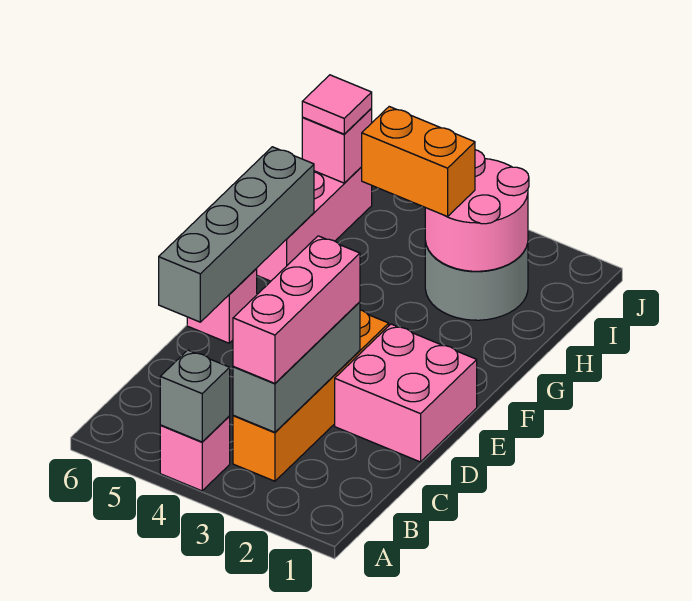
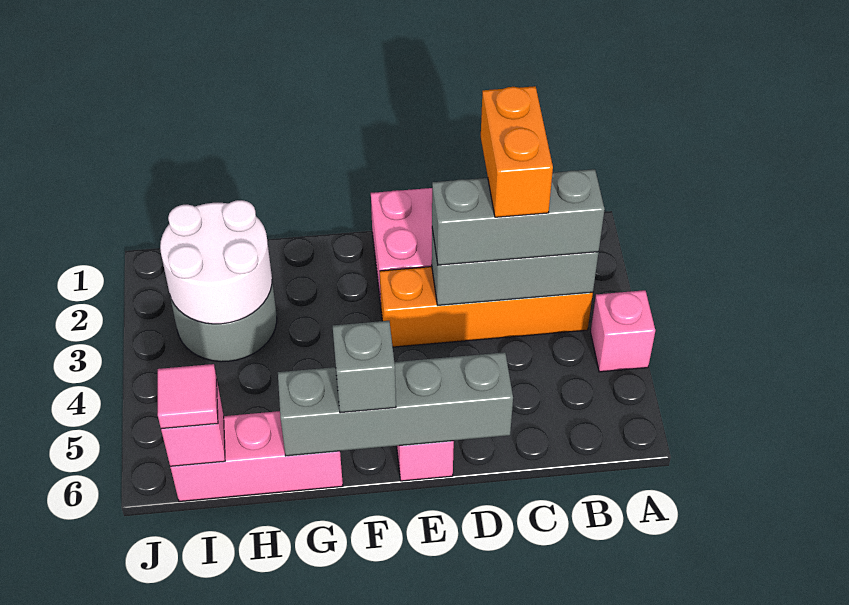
grey 1x1 brick [160,350,230,442] -> grey 1x1 brick moved to [333,321,396,413]
pink 1x3 brick [233,236,360,383] -> grey 1x3 brick [432,169,605,265]
pink 2x2 round brick [425,150,529,271] -> white 2x2 round brick [160,200,272,324]
orange 1x2 brick [362,107,475,217] -> orange 1x2 brick moved to [481,86,553,217]

